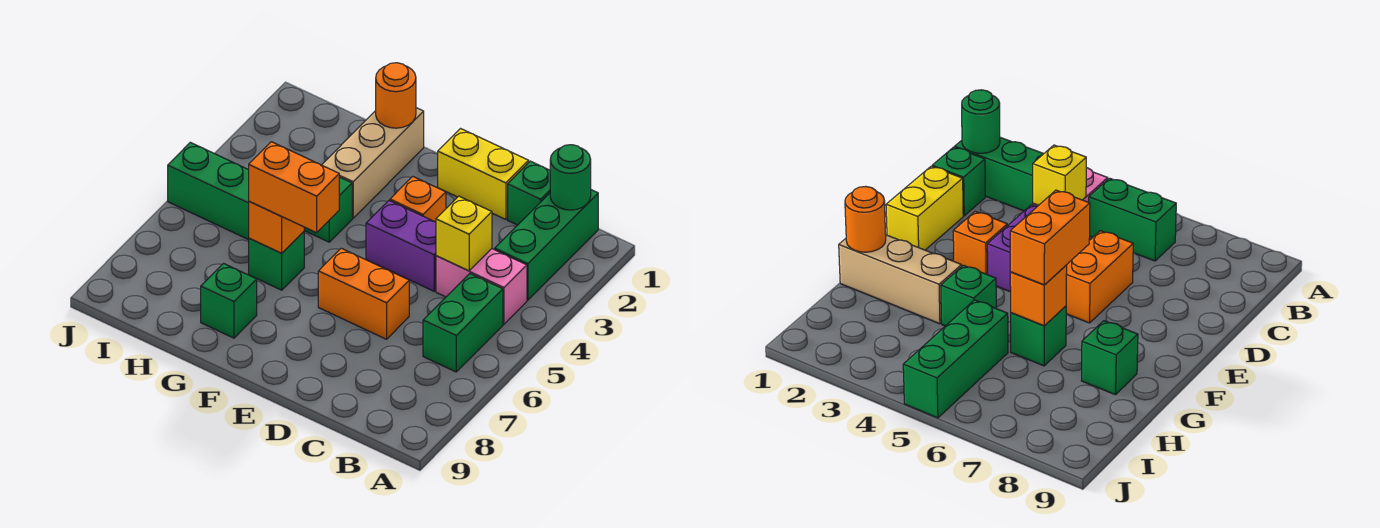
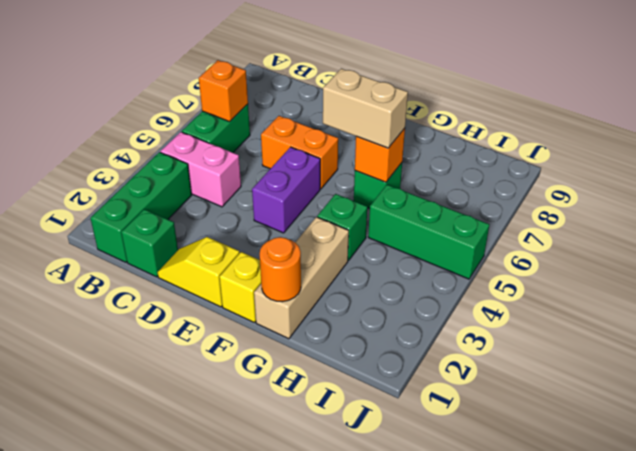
green 1x1 round brick [550,145,591,210] -> none
yellow 1x1 brick [436,196,492,271] -> yellow 1x1 brick moved to [219,252,261,323]
yellow 1x2 brick [438,129,529,220] -> yellow 1x2 slope [158,237,239,307]
purple 1x2 brick [366,201,436,291] -> purple 1x2 brick turned to [252,147,320,233]
orange 1x1 brick [390,176,446,222] -> orange 1x1 brick moved to [199,60,248,122]
orange 1x2 brick [249,142,339,233] -> tan 1x2 brick [323,69,408,148]
green 1x1 brick [201,264,257,338] -> none

